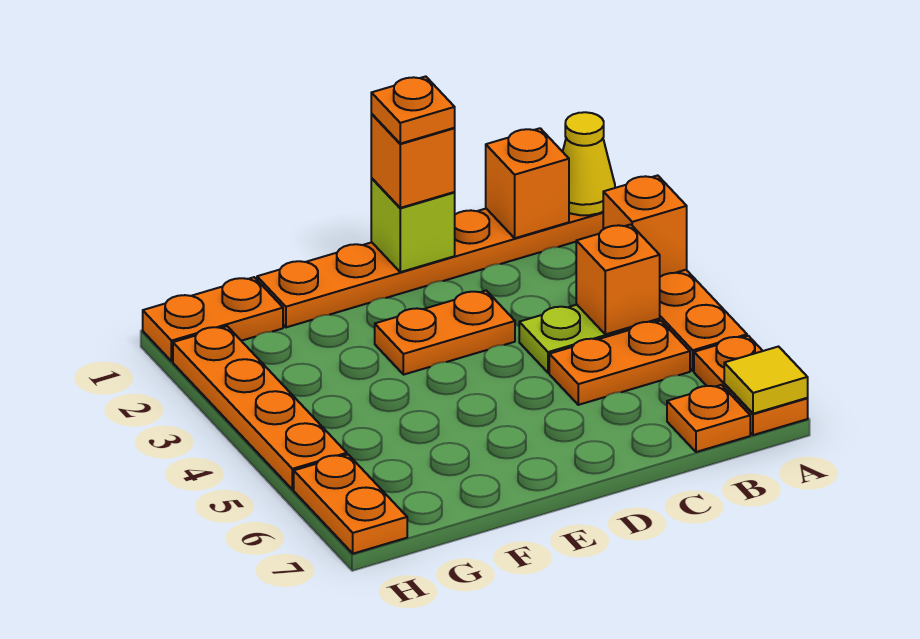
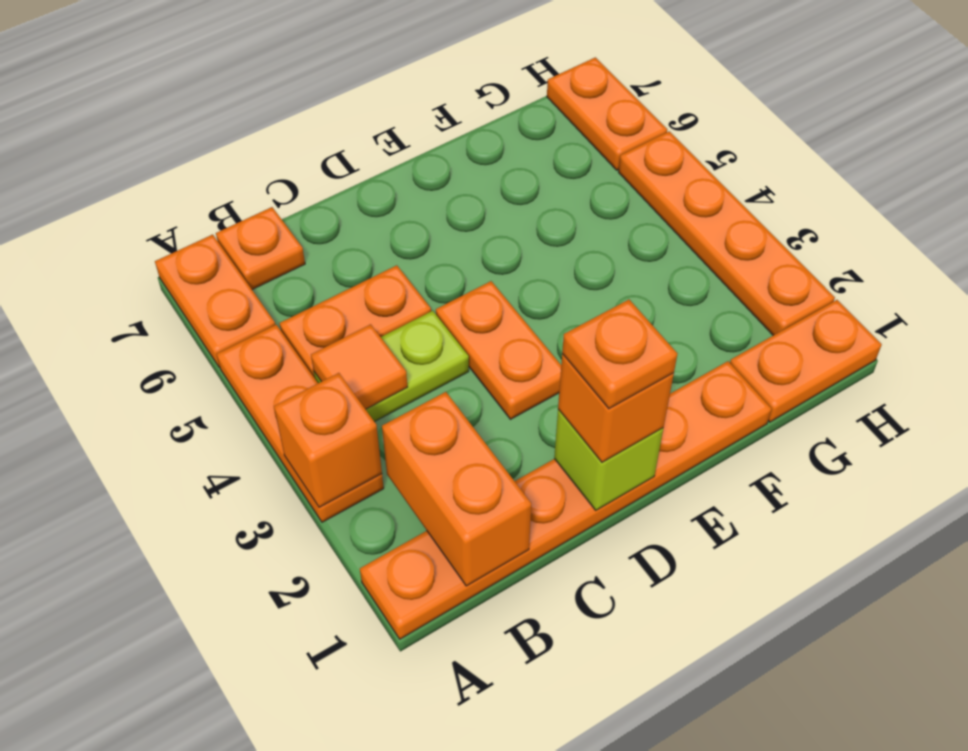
yellow 1x1 cone [563,112,615,215] -> none
yellow 1x1 tile [724,347,808,414] -> none
orange 1x1 brick [486,128,569,238] -> orange 1x2 brick [382,392,531,586]
orange 1x1 brick [576,224,660,334] -> orange 1x1 tile [311,324,407,409]
orange 1x2 plate [375,291,515,375] -> orange 1x2 plate turned to [436,281,561,419]

